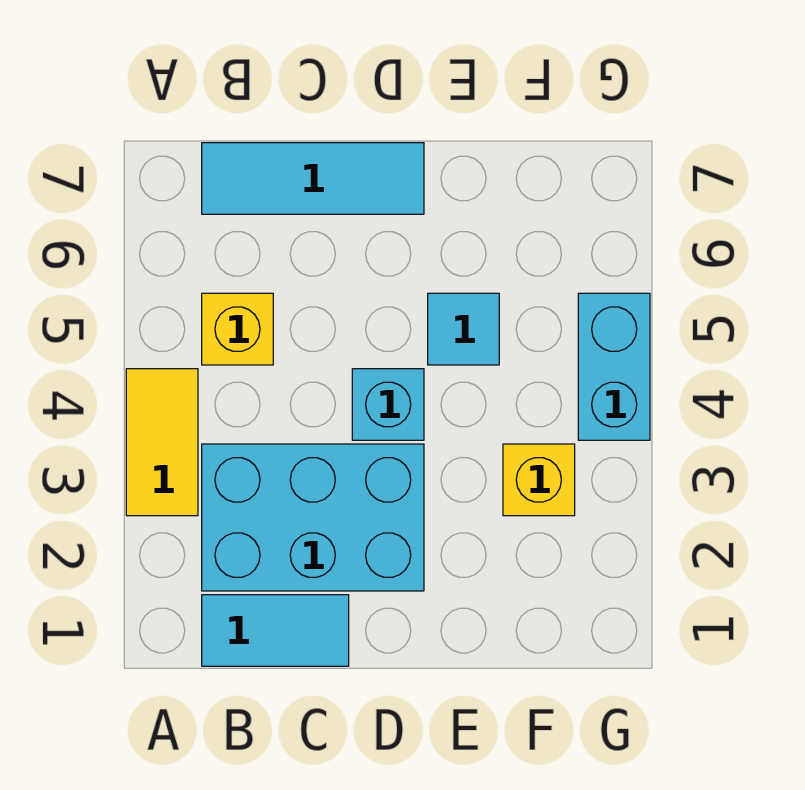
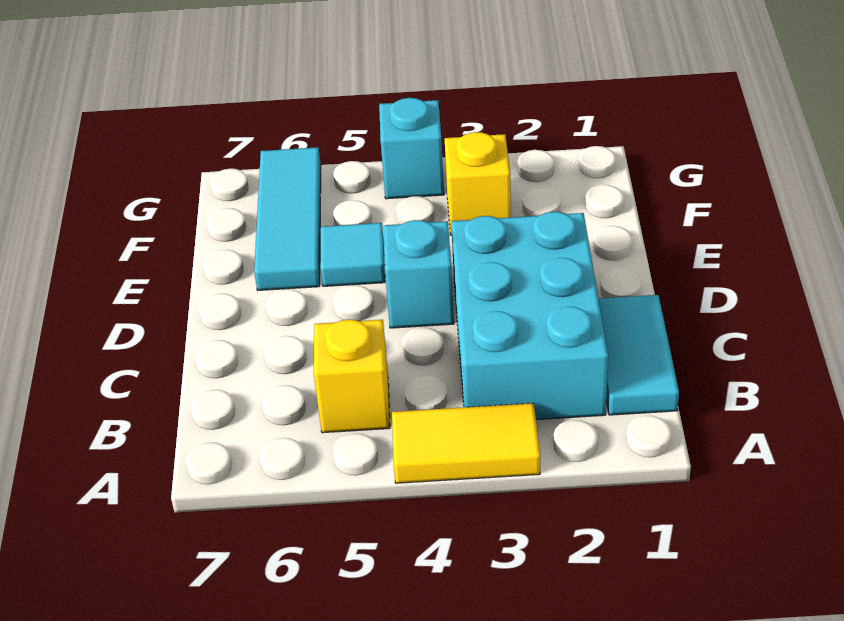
cyan 1x3 tile [202,143,424,214] -> cyan 1x3 tile moved to [254,147,321,290]
cyan 1x2 brick [578,293,650,440] -> cyan 1x1 brick [379,98,444,199]

